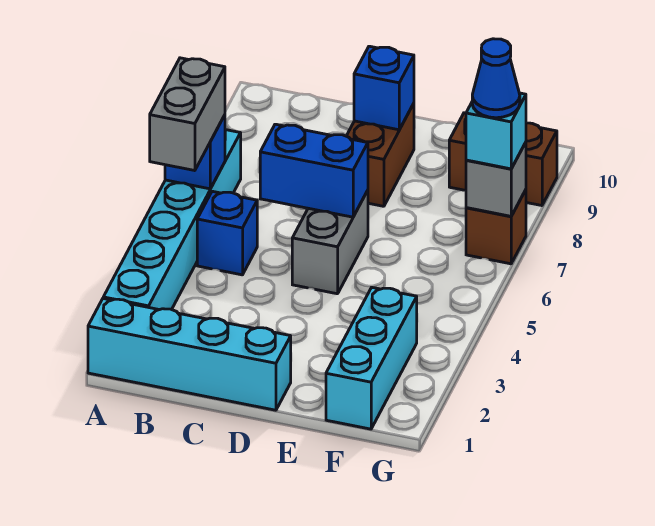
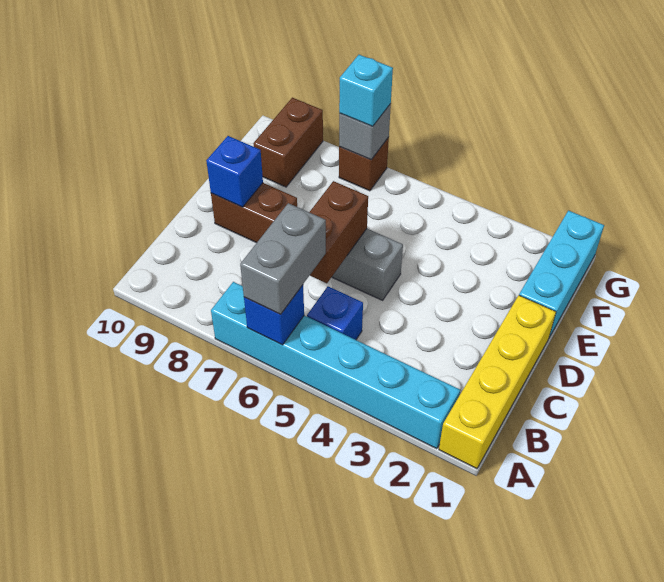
cyan 1x4 brick [88,299,291,410] -> yellow 1x4 brick [439,295,556,469]
grey 1x2 brick [150,58,225,171] -> grey 1x2 brick turned to [240,203,326,314]
blue 1x2 brick [260,124,368,217] -> brown 1x2 brick [309,181,368,283]
cyan 1x3 brick [326,288,417,429] -> cyan 1x3 brick turned to [519,211,604,337]
blue 1x1 cone [472,39,520,118] -> none

